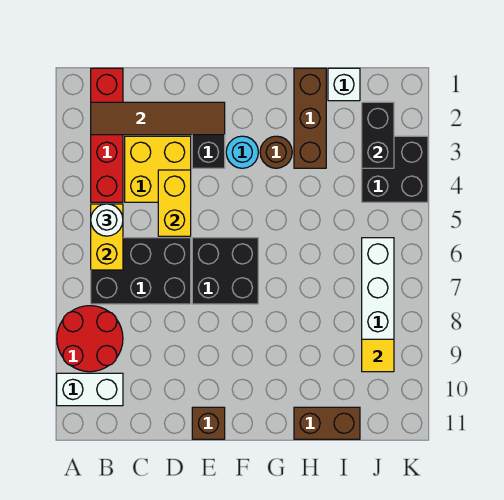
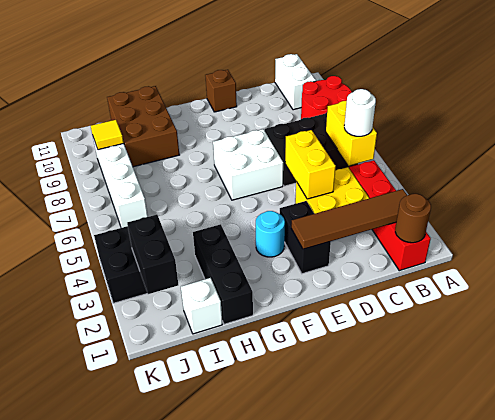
white 1x2 brick [57,373,123,406] -> white 1x2 brick turned to [275,54,316,110]
black 2x2 brick [192,238,258,304] -> white 2x2 brick [213,129,283,200]
brown 1x1 round brick [260,136,292,168] -> brown 1x1 round brick moved to [395,194,431,243]
brown 1x3 brick [294,68,326,168] -> black 1x3 brick [193,224,253,324]
brown 1x2 brick [294,407,360,439] -> brown 2x3 brick [107,86,179,167]

